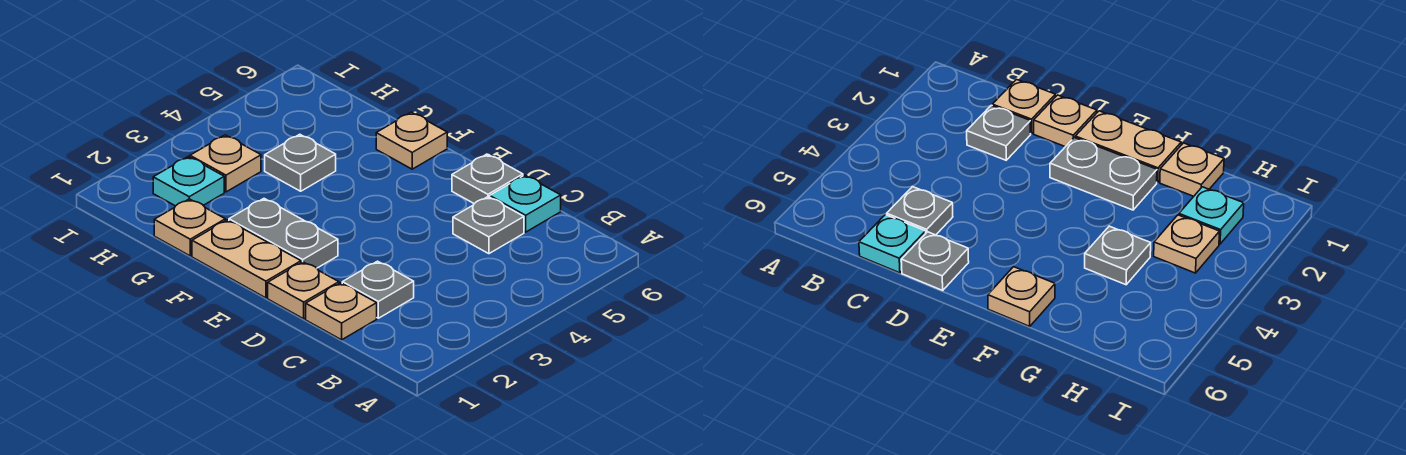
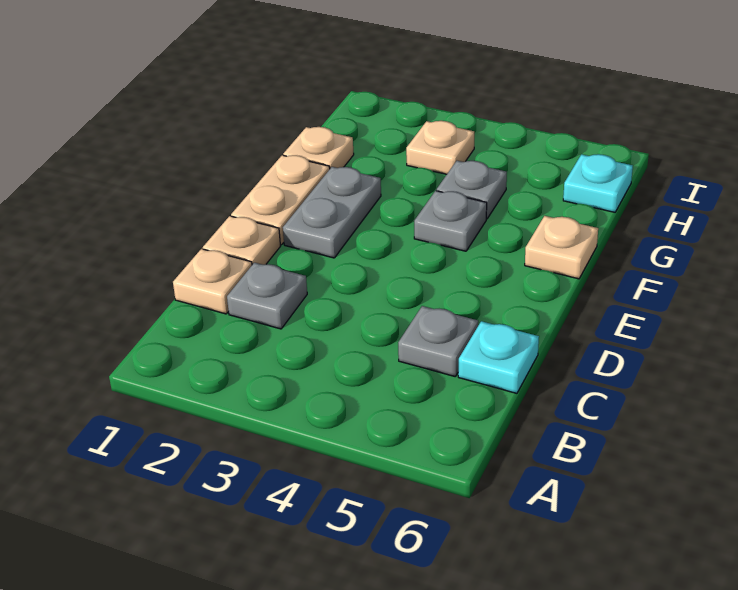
grey 1x1 plate [452,154,523,203] -> grey 1x1 plate moved to [414,191,487,251]
cyan 1x1 plate [153,156,224,206] -> cyan 1x1 plate moved to [563,154,633,212]

